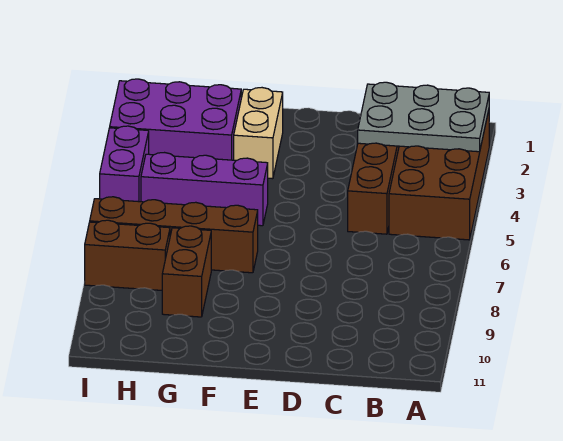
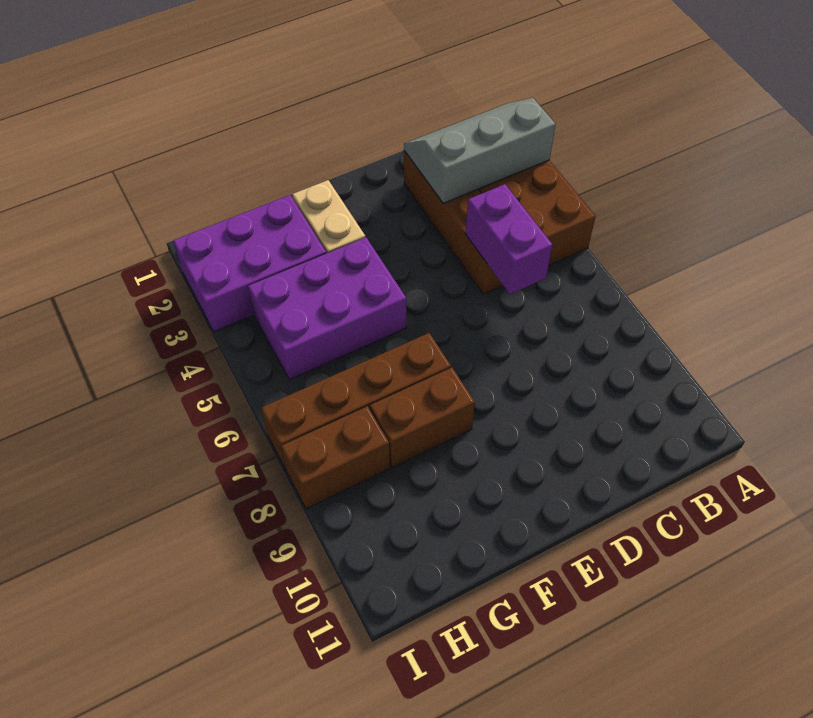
grey 2x3 plate [358,82,489,152] -> grey 2x3 slope [404,98,555,203]
purple 1x3 brick [141,153,268,226] -> purple 2x3 brick [248,237,406,380]
brown 1x2 brick [162,226,211,317] -> brown 1x2 brick turned to [370,368,475,467]
purple 1x2 brick [100,126,149,202] -> purple 1x2 brick moved to [465,184,552,294]

